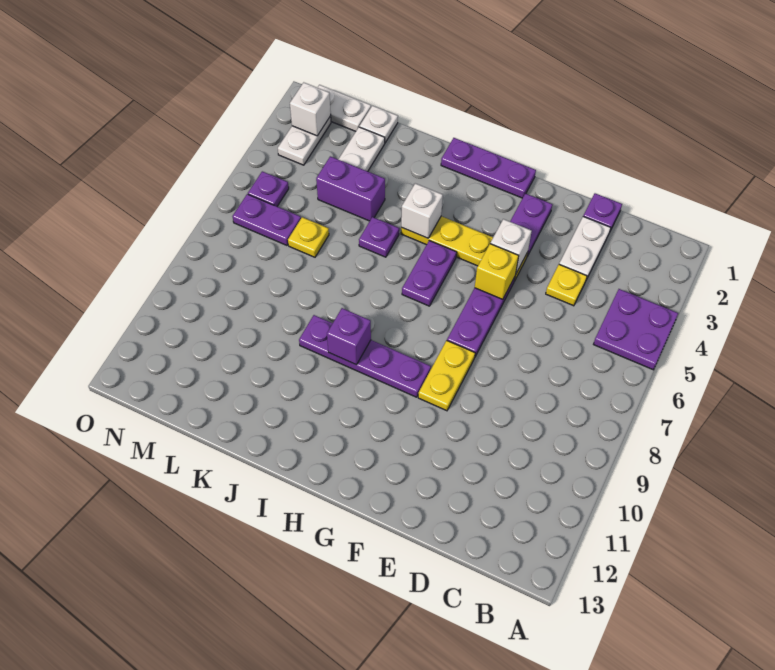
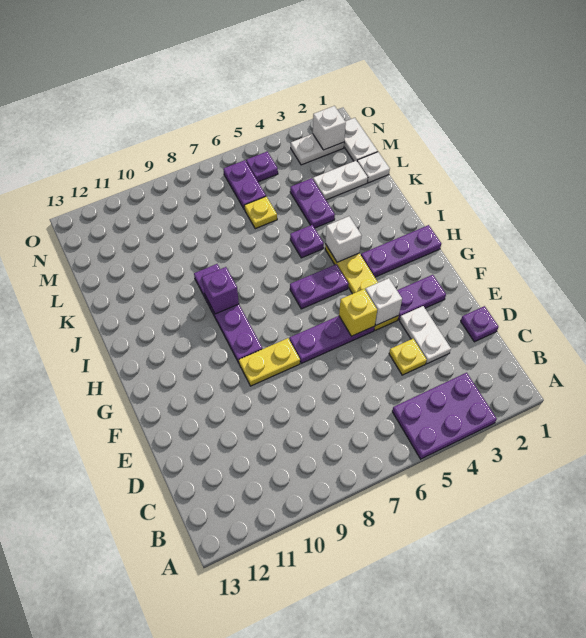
purple 2x2 plate [594,289,678,370] -> purple 2x3 plate [392,373,497,459]
white 1x2 plate [559,217,611,280] -> white 1x2 plate turned to [400,306,451,364]
purple 1x3 plate [441,138,536,198] -> purple 1x3 plate turned to [361,225,441,277]
purple 1x2 brick [316,156,385,221] -> purple 1x2 plate [290,178,335,228]

